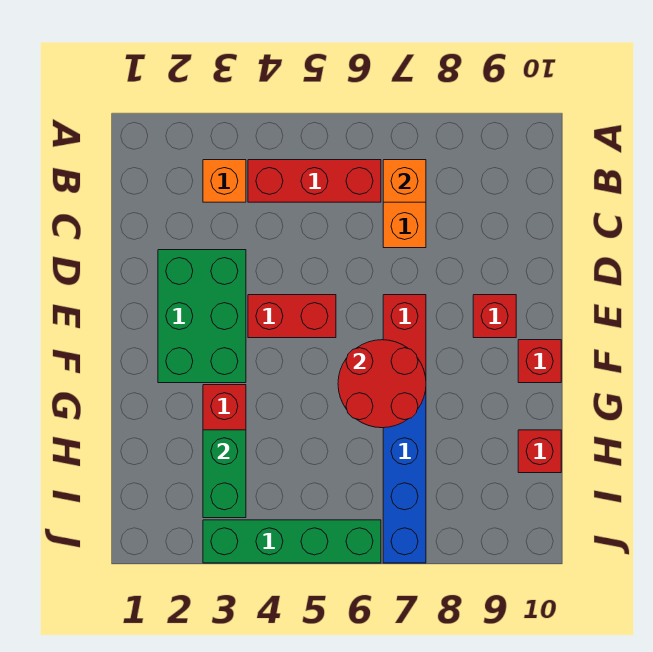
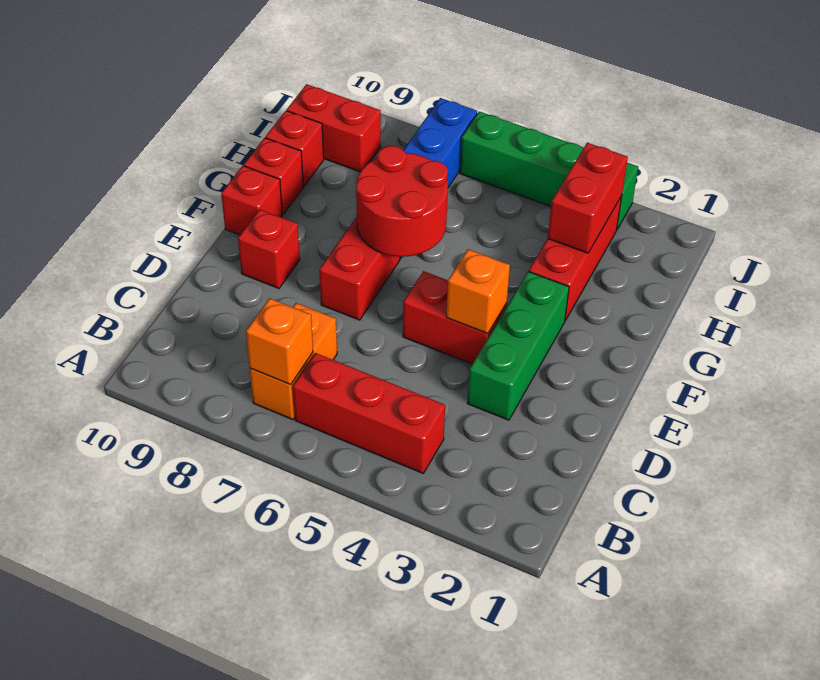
orange 1x1 brick [203,160,246,202] -> orange 1x1 brick moved to [446,249,510,334]
green 2x3 brick [158,250,246,383] -> green 1x3 brick [467,272,569,420]
none -> red 1x1 brick [244,138,303,214]
green 1x2 brick [203,430,246,518] -> red 1x2 brick [548,143,628,253]
none -> red 1x2 brick [287,84,381,172]

